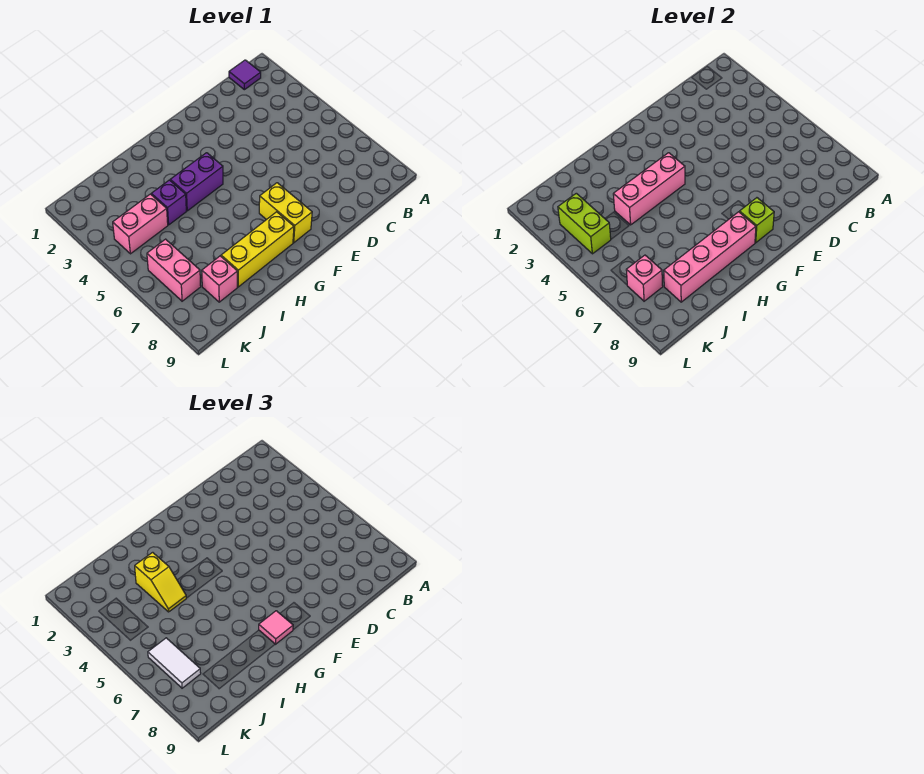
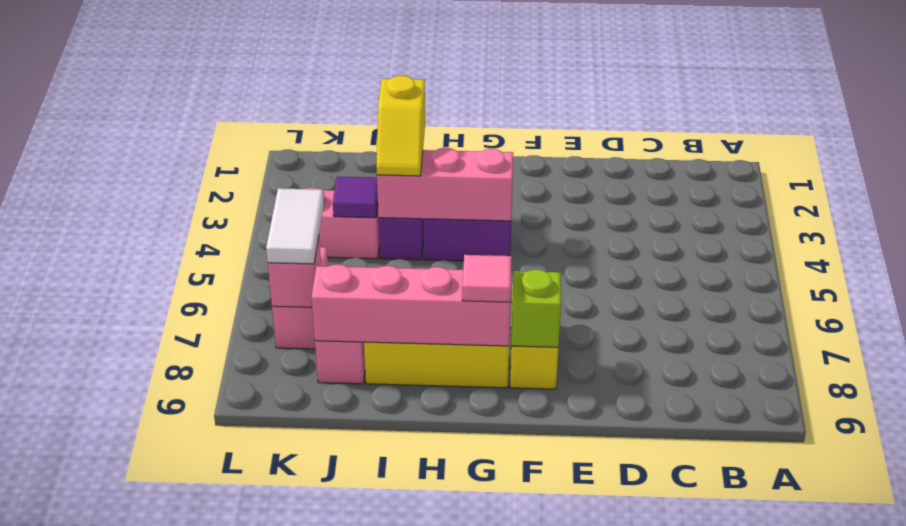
purple 1x1 tile [229,60,261,90] -> purple 1x1 tile moved to [333,177,378,218]
lime 1x2 brick [558,193,611,254] -> none

